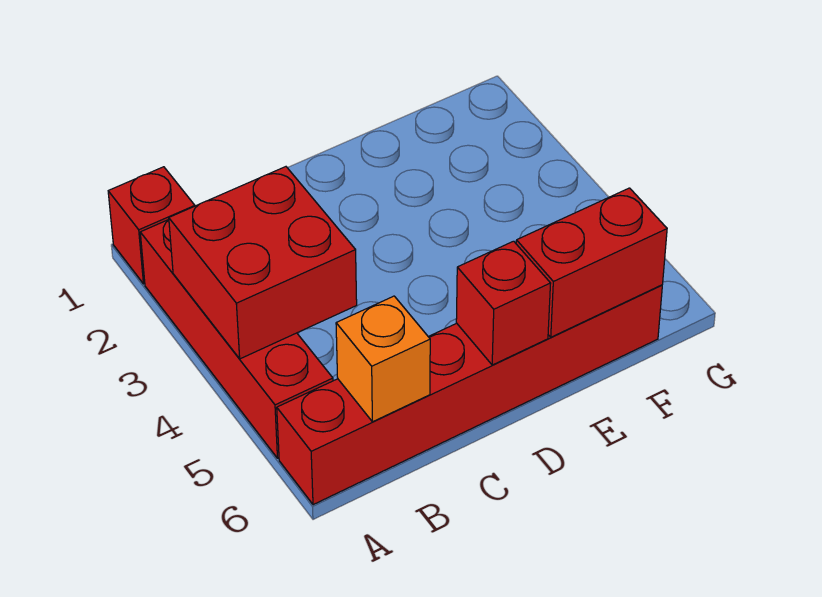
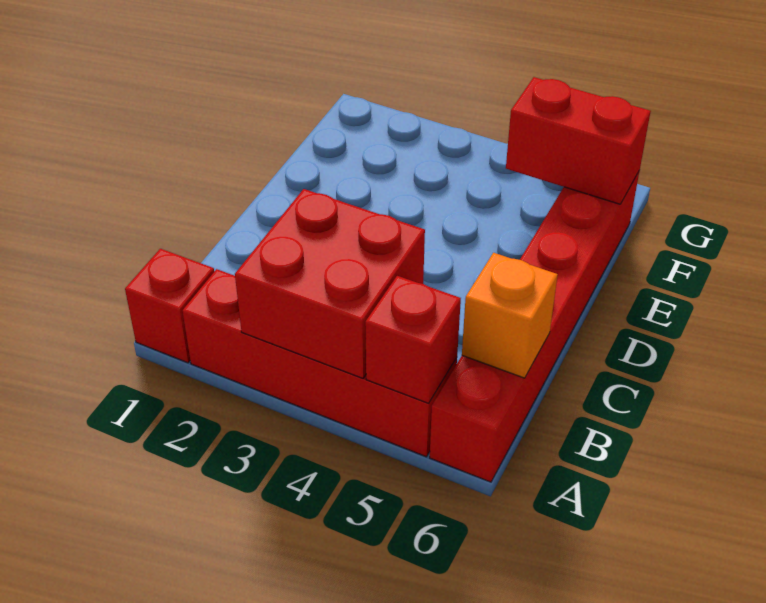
red 1x1 brick [456,241,551,365] -> red 1x1 brick moved to [365,276,461,403]
red 1x2 brick [516,188,667,337] -> red 1x2 brick turned to [506,77,651,204]

